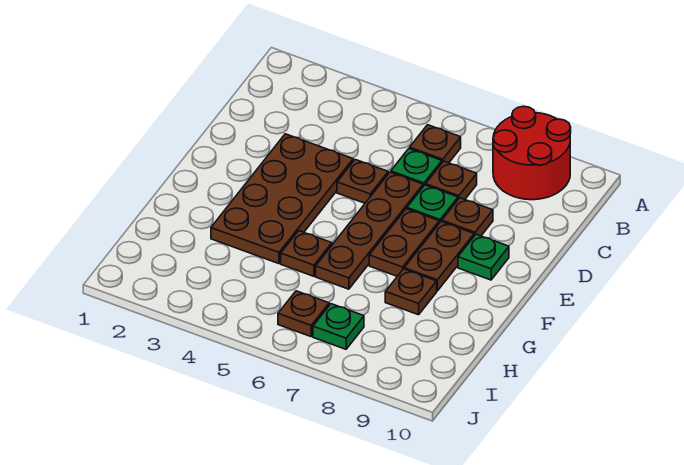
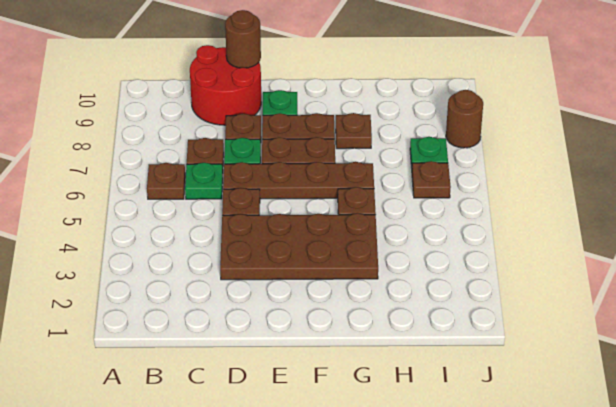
red 2x2 round brick [493,106,571,200] -> red 2x2 round brick moved to [190,45,261,125]
none -> brown 1x1 round brick [225,10,261,68]
none -> brown 1x1 round brick [446,90,483,148]

